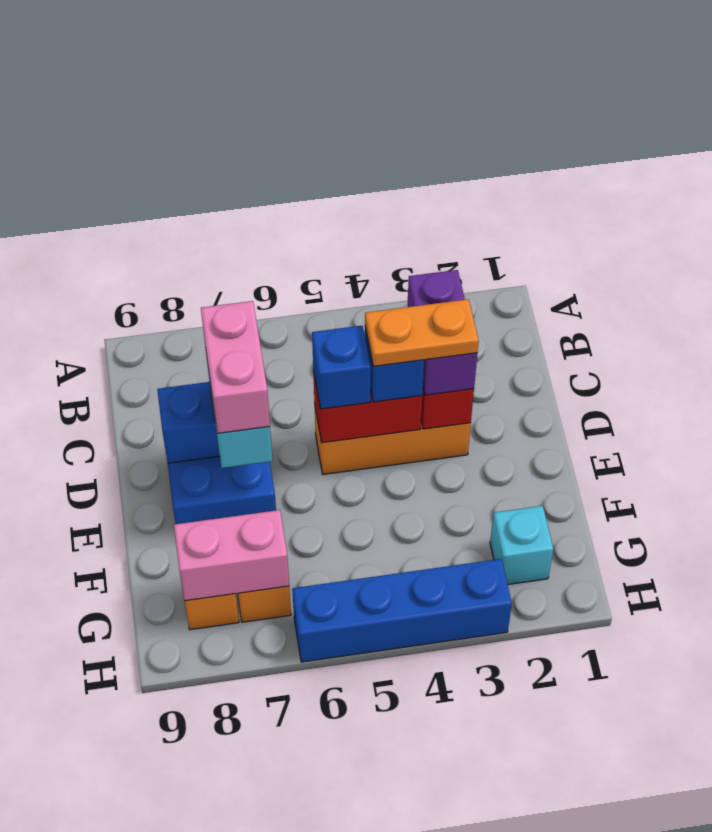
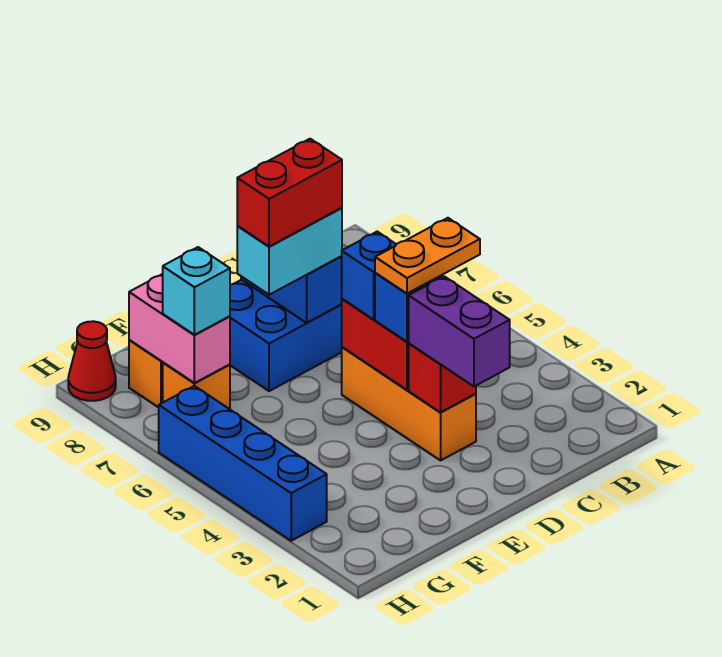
purple 1x2 brick [407,270,477,395] -> purple 1x2 brick turned to [409,276,510,386]
orange 1x2 plate [365,299,479,366] -> orange 1x2 plate turned to [375,218,480,293]
pink 1x2 brick [201,301,270,433] -> red 1x2 brick [237,139,342,247]
cyan 1x1 brick [490,506,553,584] -> cyan 1x1 brick moved to [163,247,230,335]
none -> red 1x1 cone [68,321,116,401]

